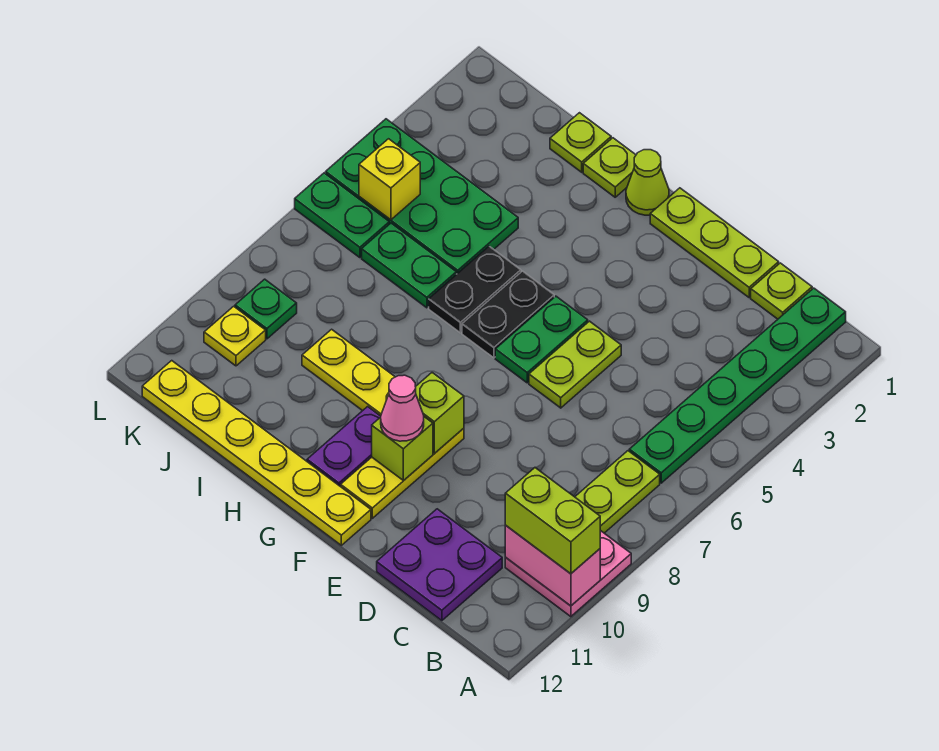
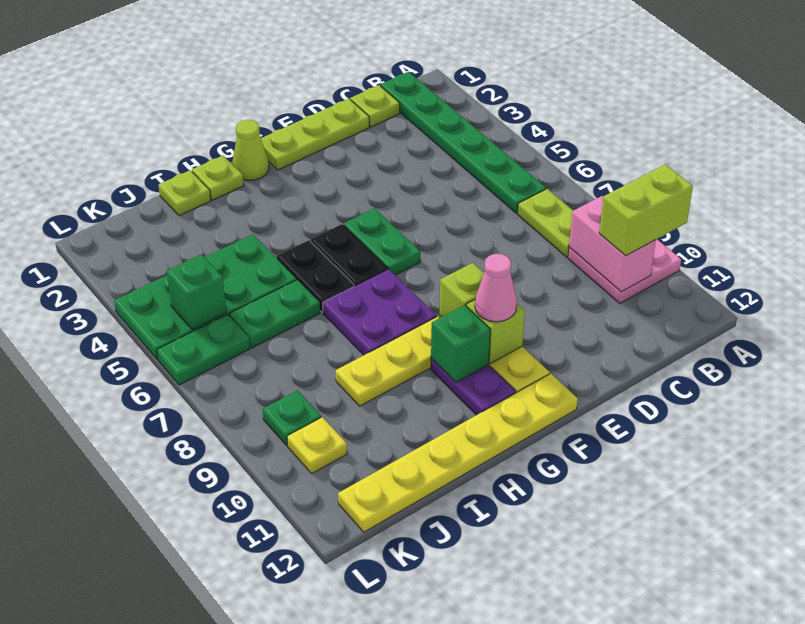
pink 1x2 brick [505,525,600,606] -> pink 1x2 brick turned to [569,196,656,292]
purple 2x2 plate [377,509,502,621] -> purple 2x2 plate moved to [323,269,437,355]
lime 1x2 plate [529,321,621,408] -> none
none -> green 1x1 brick [431,305,490,382]
yellow 1x1 brick [359,139,420,220] -> green 1x1 brick [167,254,226,330]

